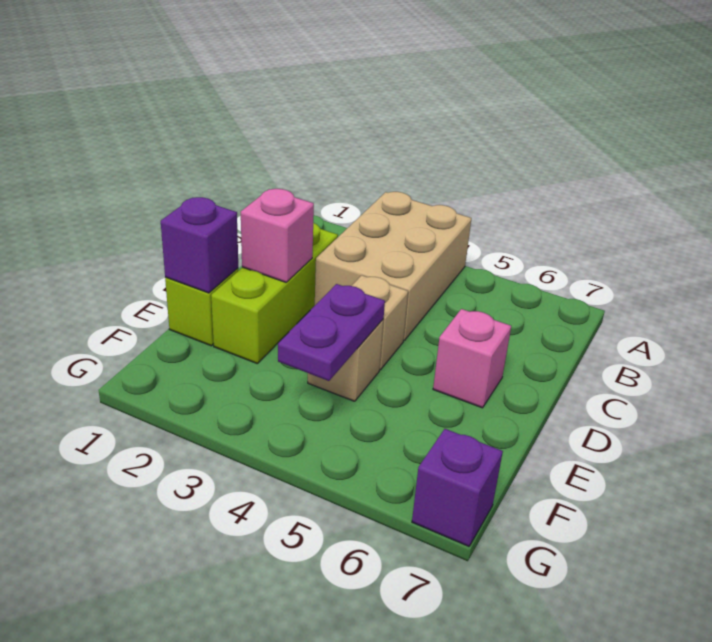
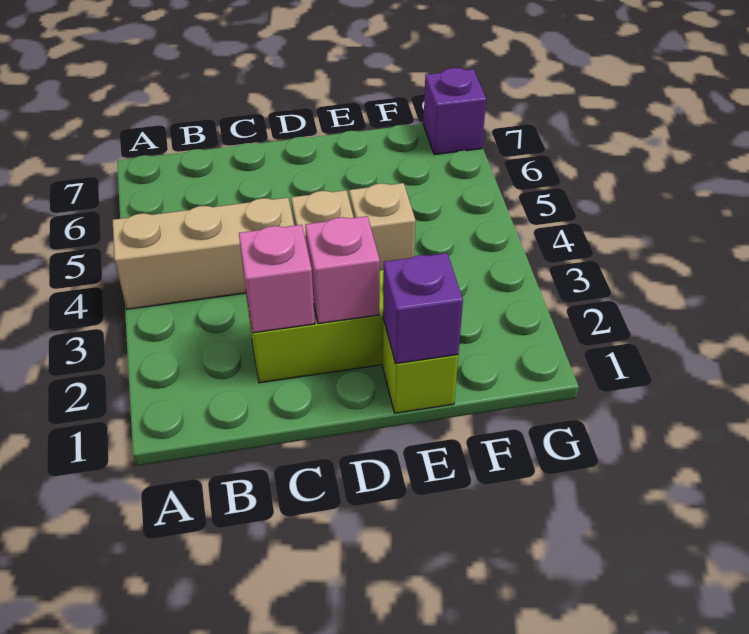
tan 2x3 brick [315,192,472,341] -> tan 1x3 brick [113,198,294,309]
pink 1x1 brick [433,309,511,408] -> pink 1x1 brick moved to [239,225,315,333]
purple 1x2 plate [278,284,385,381] -> none

